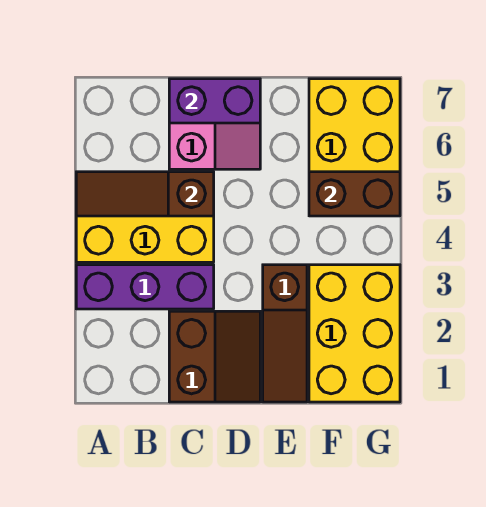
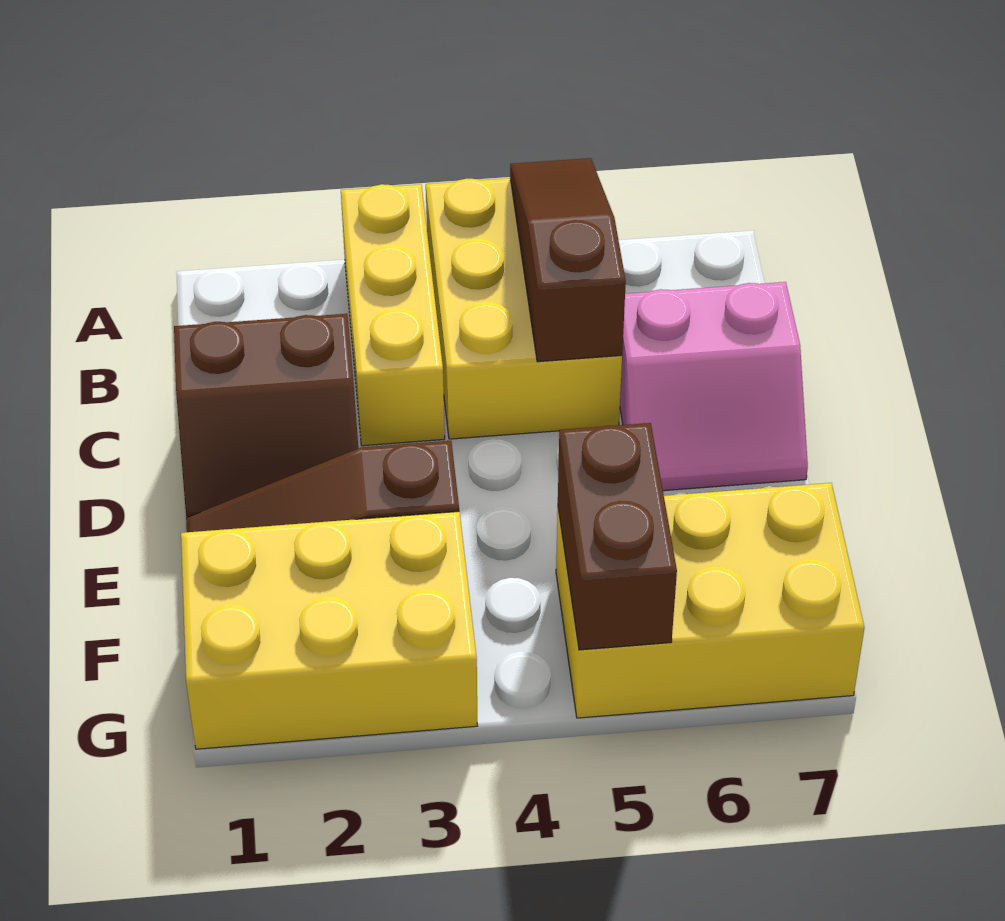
purple 1x3 brick [76,265,214,309] -> yellow 1x3 brick [341,184,445,446]
purple 1x2 brick [169,79,260,123] -> none

